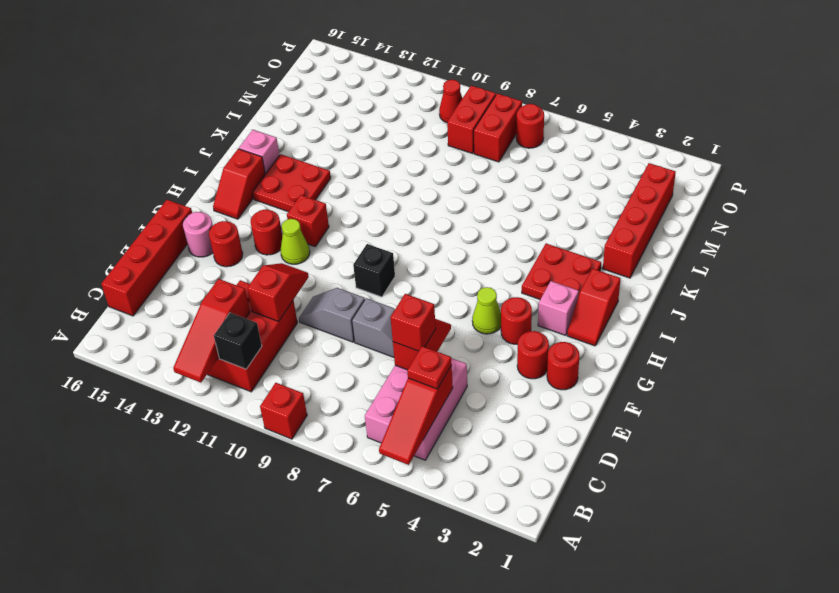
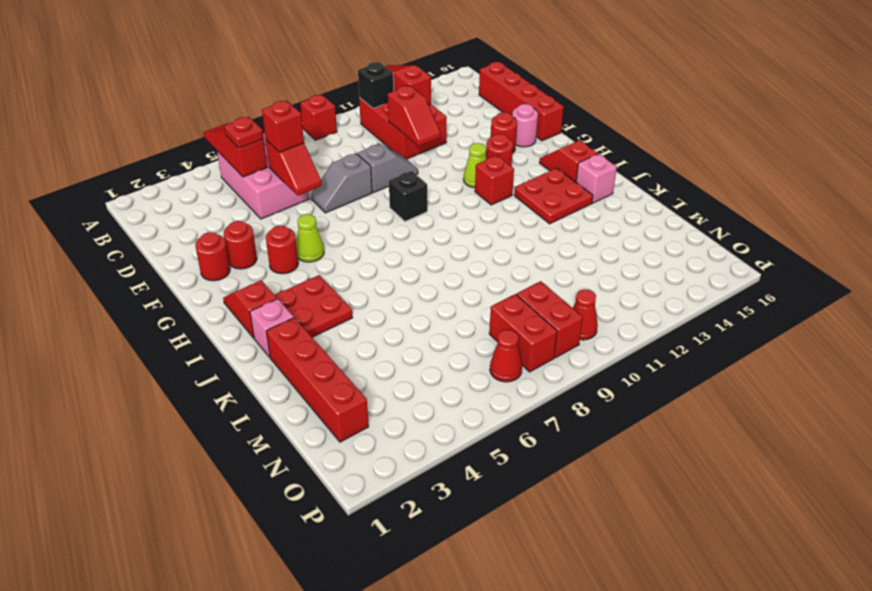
pink 1x1 brick [538,281,579,335] -> pink 1x1 brick moved to [250,299,294,357]
red 1x1 round brick [516,104,544,148] -> red 1x1 cone [490,330,522,382]

